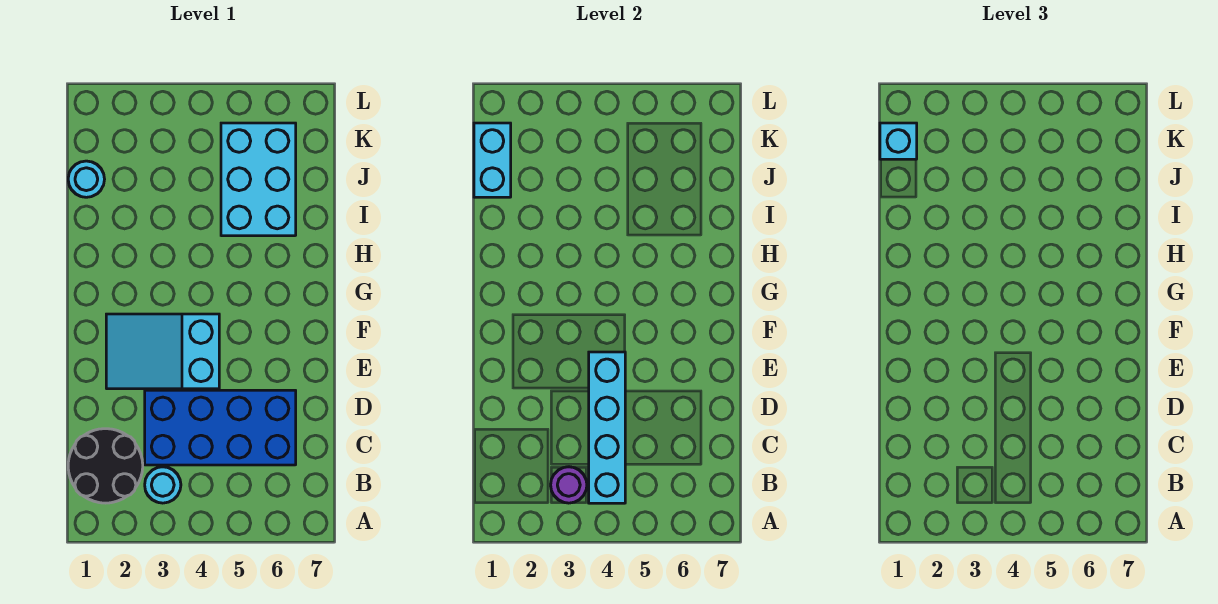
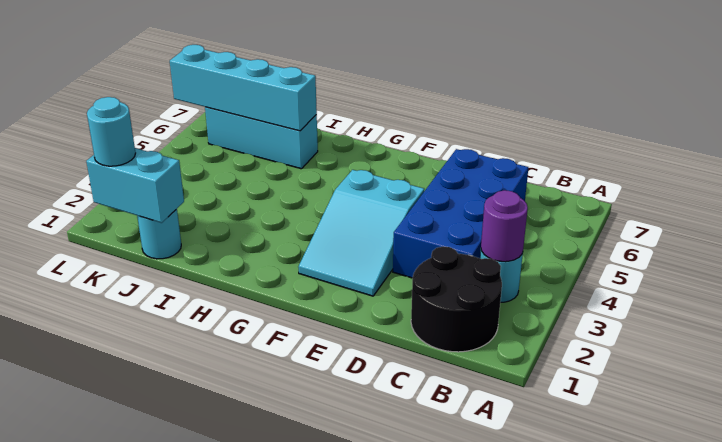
cyan 1x4 brick [589,352,625,503] -> cyan 1x4 brick moved to [170,45,317,131]
cyan 2x3 brick [221,123,296,236] -> cyan 1x3 brick [205,107,318,169]
cyan 1x1 brick [880,123,917,159] -> cyan 1x1 round brick [87,97,135,166]

